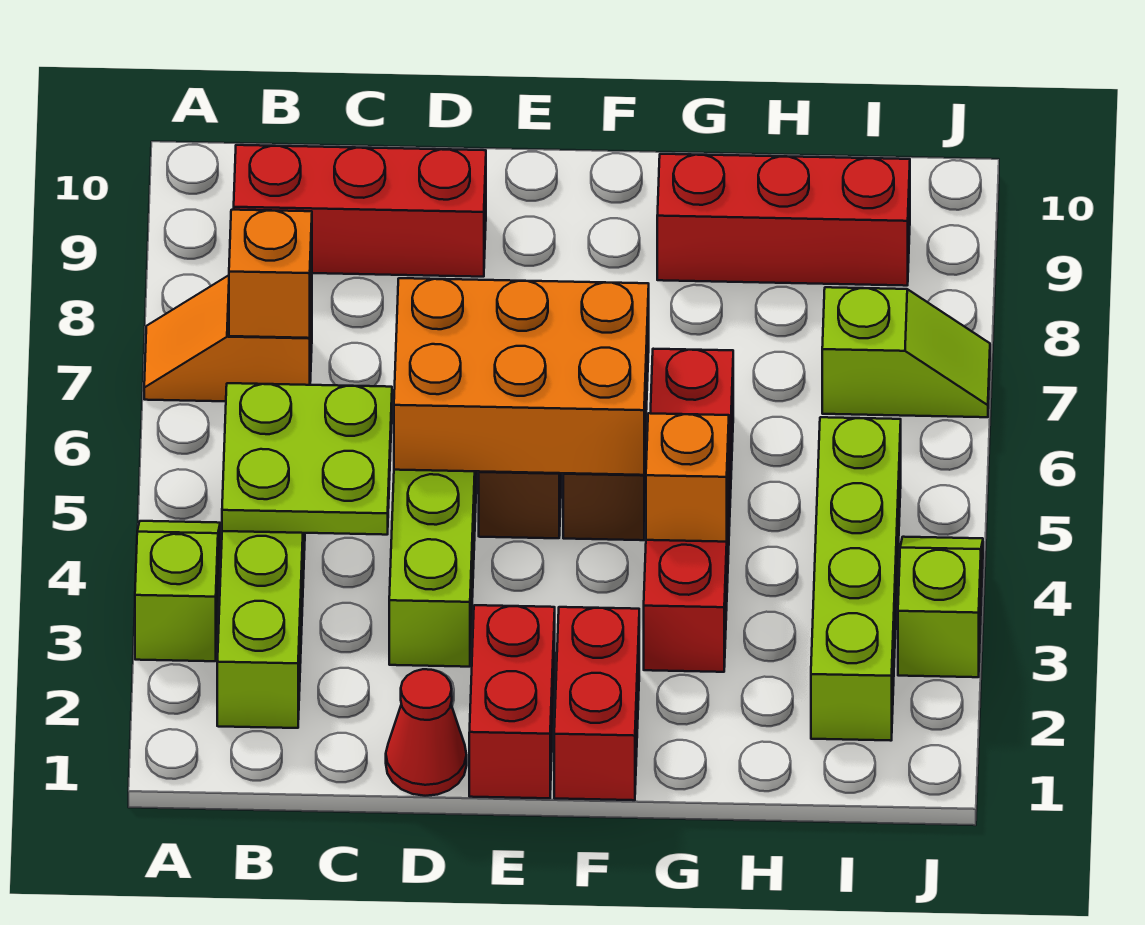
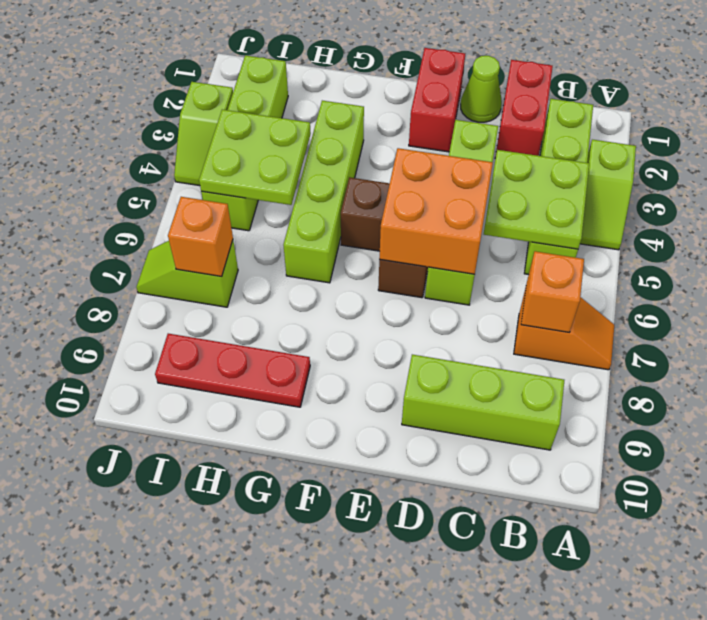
red 1x3 brick [234,145,486,277] -> lime 1x3 brick [402,355,564,450]
red 1x1 cone [386,669,467,796] -> lime 1x1 cone [461,56,502,122]
orange 2x3 brick [394,278,649,475] -> orange 2x2 brick [379,148,493,274]
red 1x2 brick [554,607,639,800] -> red 1x2 brick moved to [495,60,553,159]
red 1x4 brick [644,349,733,672] -> lime 1x4 brick [283,101,364,283]
orange 1x1 brick [646,413,729,542] -> orange 1x1 brick moved to [168,197,233,276]
red 1x3 brick [657,154,910,286] -> red 1x3 plate [155,334,310,407]
none -> lime 2x2 plate [199,110,311,205]

